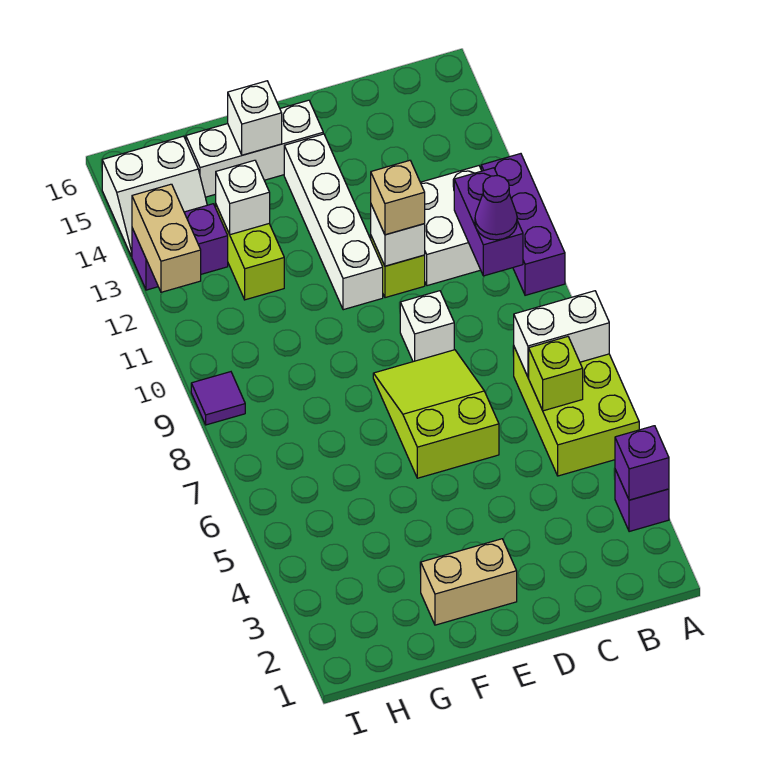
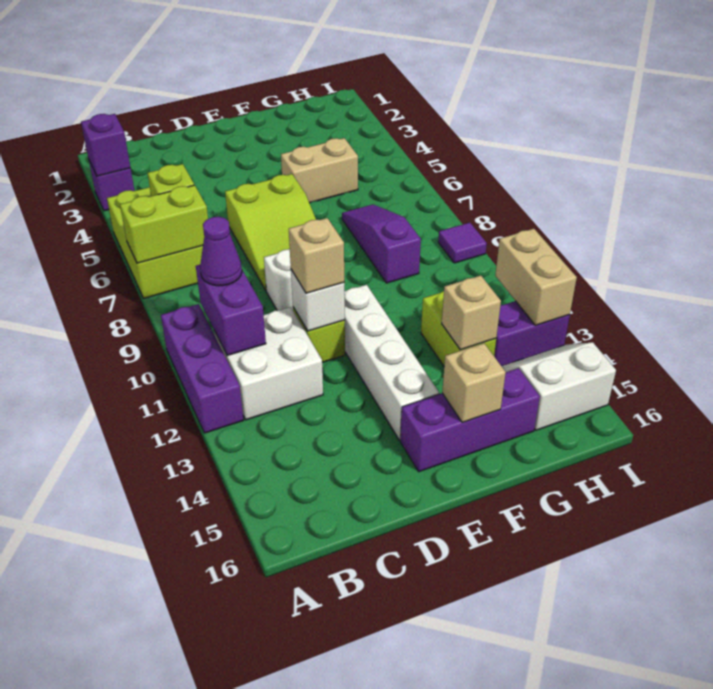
white 1x2 brick [514,291,609,377] -> lime 1x2 brick [120,185,208,263]
tan 1x2 brick [421,539,517,625] -> tan 1x2 brick moved to [281,138,358,203]
white 1x3 brick [186,100,323,197] -> purple 1x3 brick [400,368,540,472]
white 1x1 brick [228,81,282,155] -> tan 1x1 brick [442,343,506,422]
none -> purple 1x3 slope [342,204,421,283]
white 1x1 brick [216,160,270,235] -> tan 1x1 brick [442,275,501,350]

